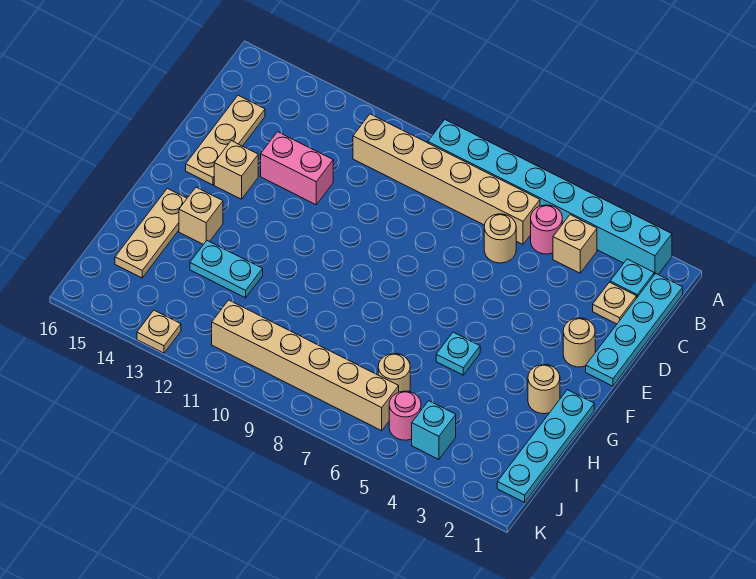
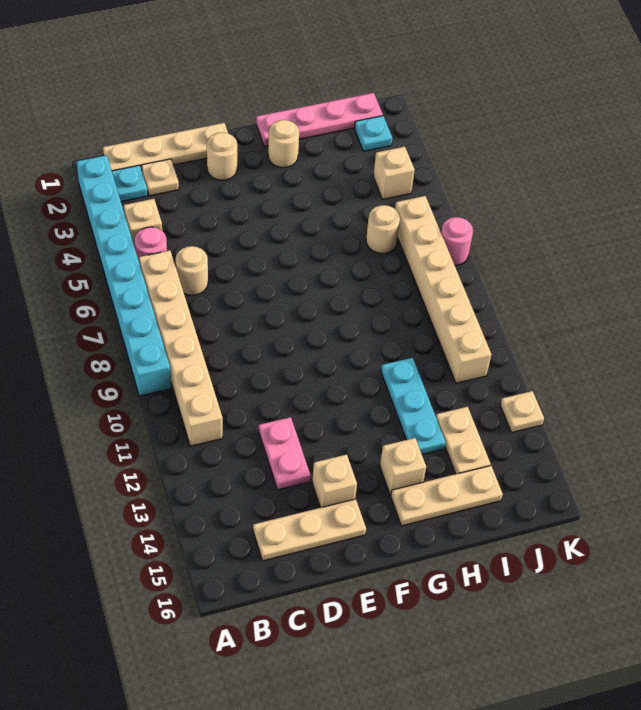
cyan 1x4 plate [586,274,683,386] -> tan 1x4 plate [103,123,228,171]
pink 1x2 brick [261,132,333,205] -> pink 1x2 plate [259,417,311,490]
cyan 1x4 plate [497,390,594,502] -> pink 1x4 plate [256,93,383,146]
cyan 1x1 plate [436,332,480,375] -> cyan 1x1 plate moved to [354,116,392,151]
cyan 1x2 plate [190,241,263,298] -> cyan 1x3 plate [381,358,446,454]
none -> tan 1x2 plate [436,407,491,474]
cyan 1x1 brick [412,401,456,459] -> tan 1x1 brick [373,147,415,199]
pink 1x1 round brick [389,391,421,440] -> pink 1x1 round brick moved to [441,217,473,265]

